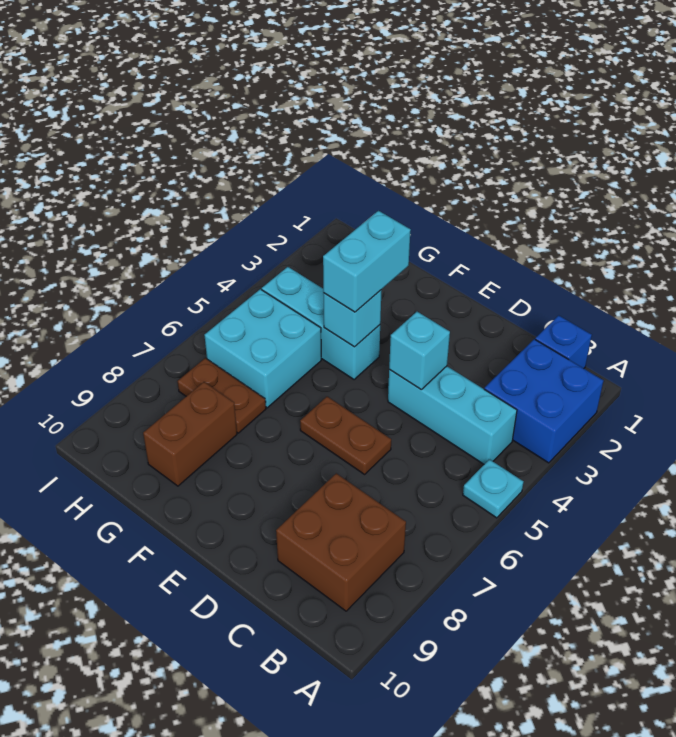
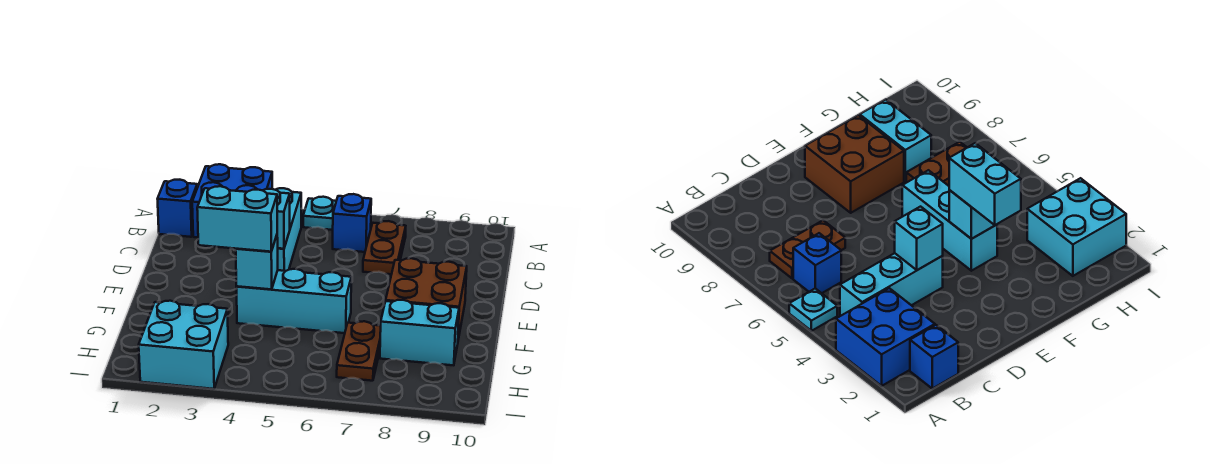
none -> blue 1x1 brick [333,194,371,252]
brown 2x2 brick [276,473,406,611] -> brown 2x2 brick moved to [386,258,467,339]
brown 1x2 plate [300,397,391,474] -> brown 1x2 plate moved to [363,221,406,274]
cyan 1x3 brick [262,267,380,380] -> cyan 1x3 brick turned to [237,269,351,333]
cyan 2x2 brick [204,289,321,408] -> cyan 2x2 brick moved to [139,301,228,389]
brown 1x2 brick [143,382,237,486] -> cyan 1x2 brick [380,300,459,365]

